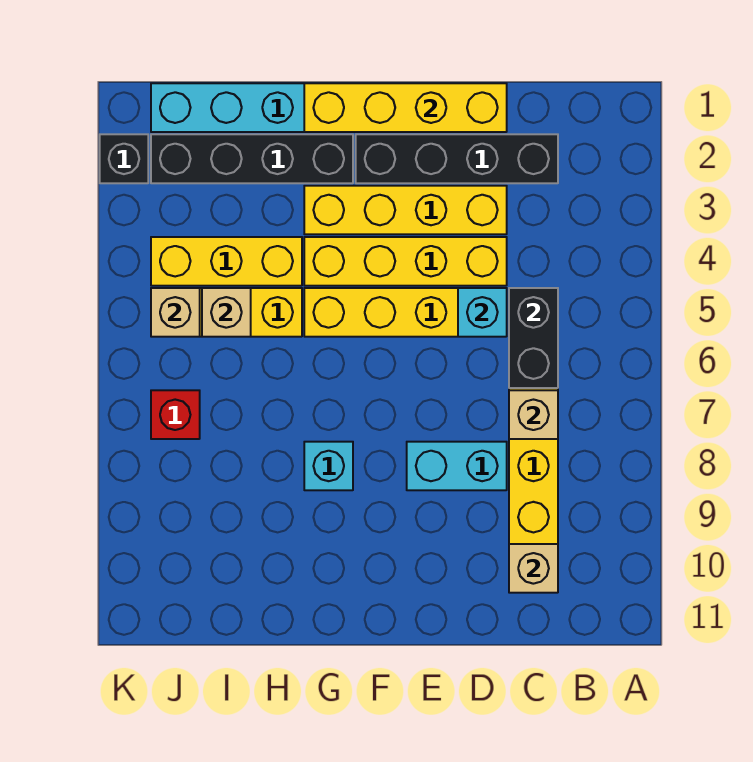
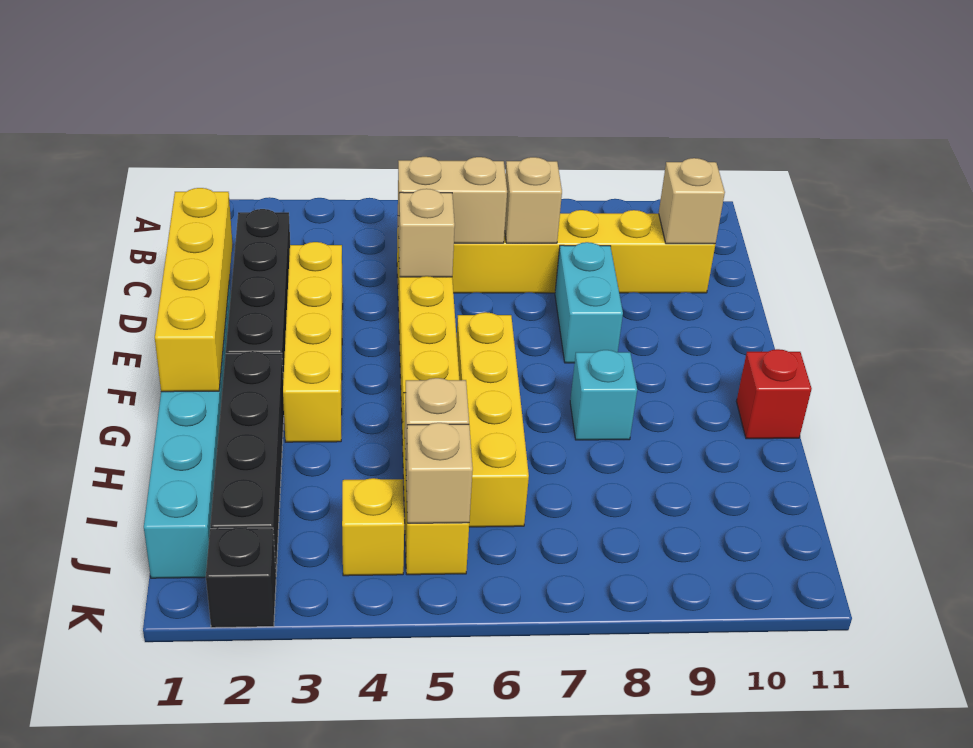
black 1x2 brick [509,288,558,388] -> tan 1x2 brick [398,157,507,243]
yellow 1x4 brick [304,237,507,286] -> yellow 1x4 brick moved to [457,312,529,527]
cyan 1x1 brick [458,288,507,337] -> tan 1x1 brick [399,189,455,277]
yellow 1x3 brick [151,237,302,286] -> yellow 1x1 brick [342,478,404,576]
red 1x1 brick [151,390,200,439] -> red 1x1 brick moved to [736,349,812,439]

